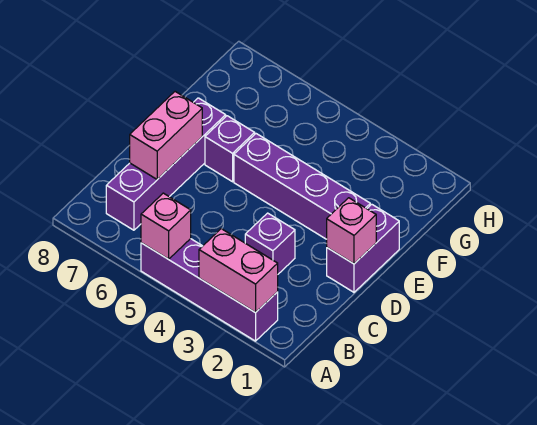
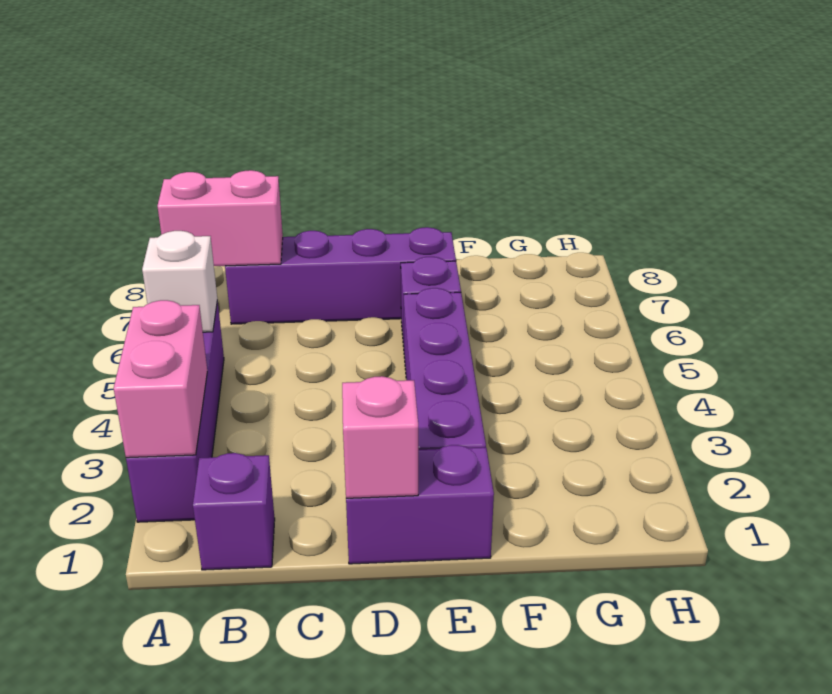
pink 1x1 brick [141,193,191,259] -> white 1x1 brick [142,231,217,332]
purple 1x1 brick [245,213,295,274] -> purple 1x1 brick moved to [193,453,275,570]
pink 1x2 brick [130,92,202,179] -> pink 1x2 brick moved to [157,170,283,266]

